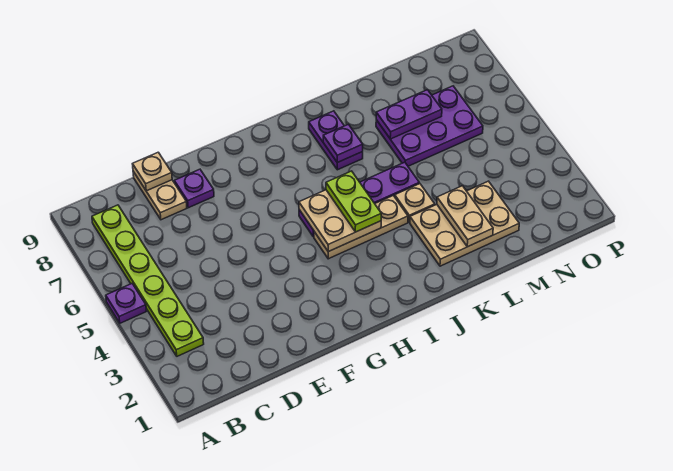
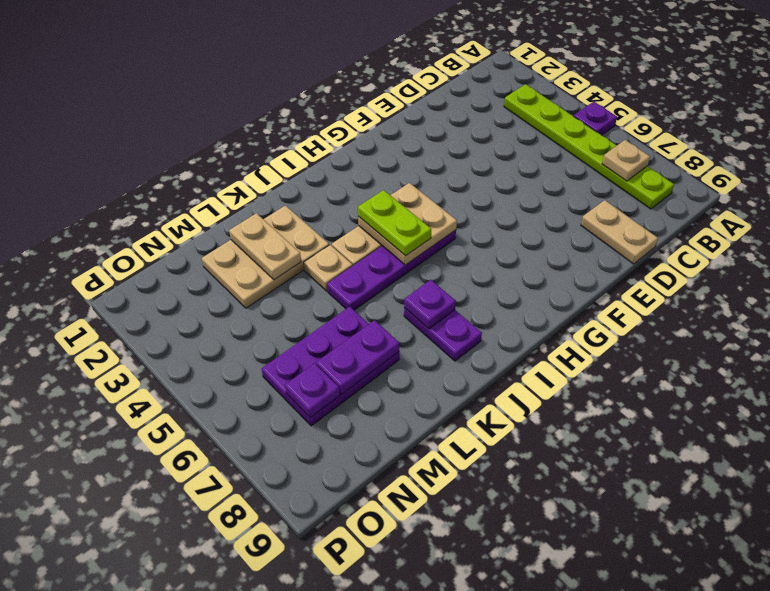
tan 1x1 plate [133,152,172,191] -> tan 1x1 plate moved to [602,140,650,181]
purple 1x1 plate [174,169,214,208] -> purple 1x1 plate moved to [285,363,340,418]

